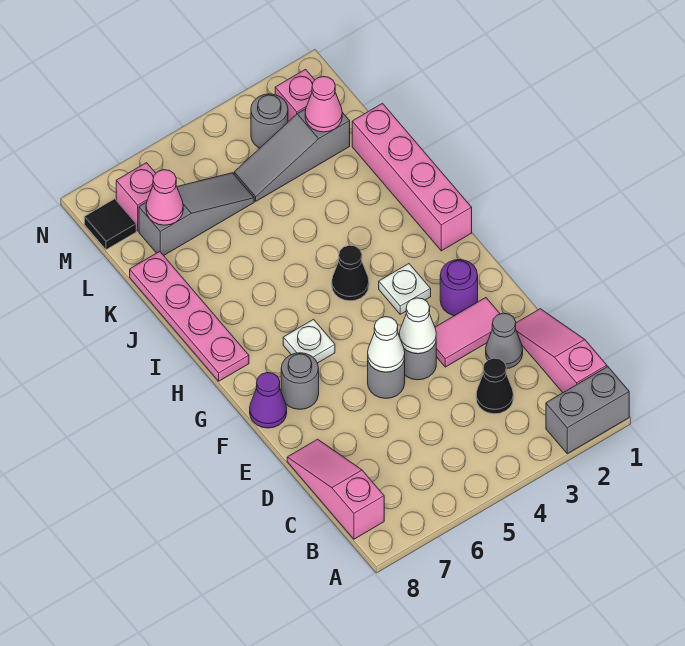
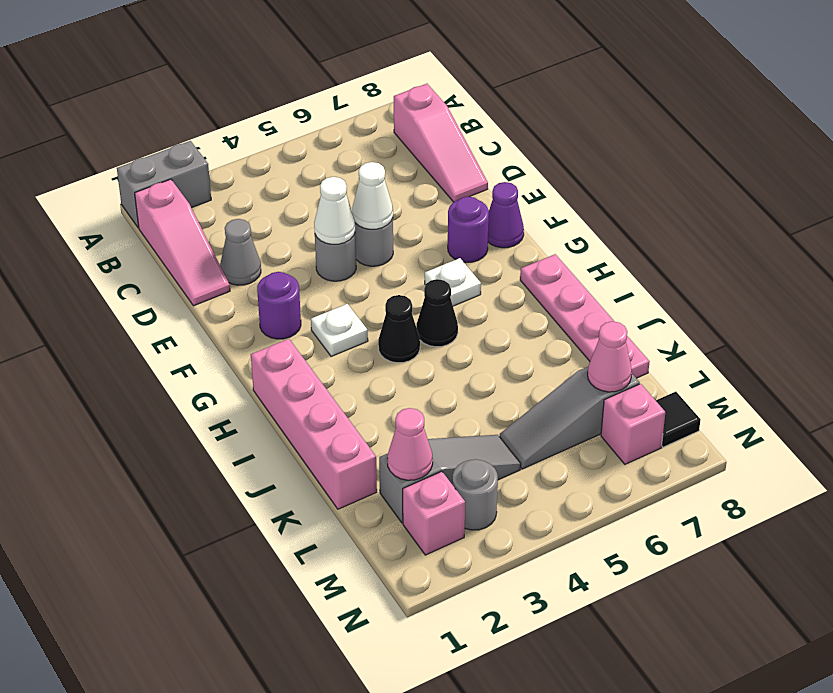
black 1x1 cone [476,358,513,414] -> black 1x1 cone moved to [417,279,458,347]
pink 1x2 tile [435,298,500,367] -> none
grey 1x1 round brick [281,353,319,409] -> purple 1x1 round brick [448,197,489,262]

